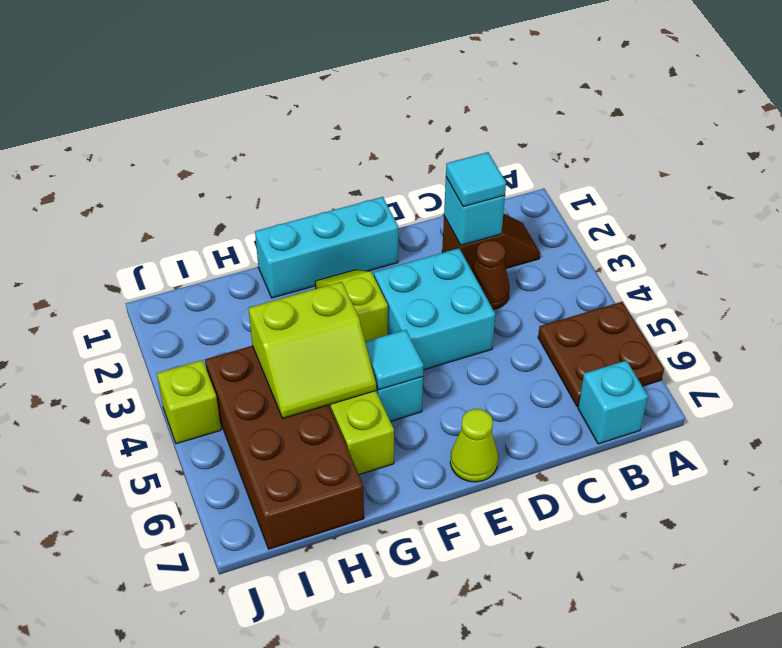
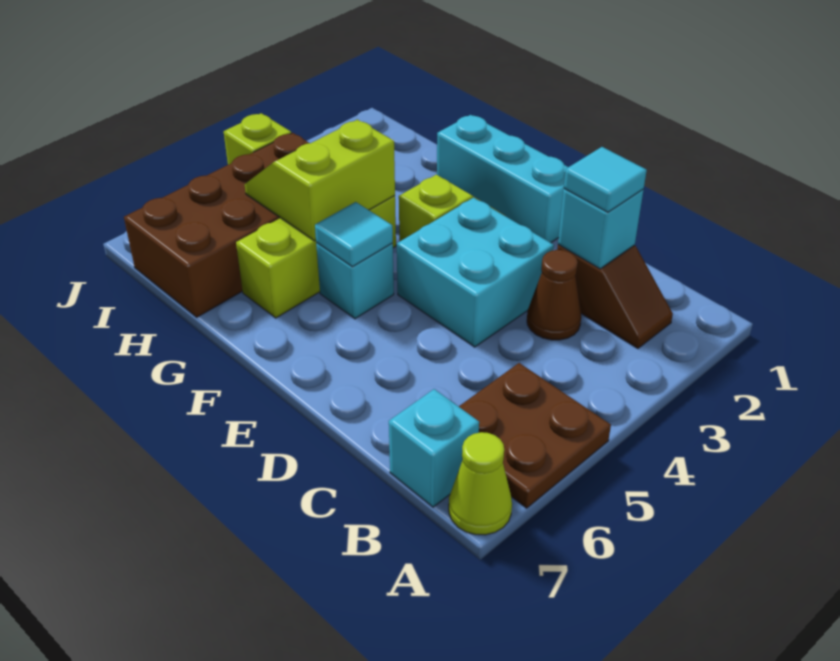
lime 1x1 cone [450,409,498,482] -> lime 1x1 cone moved to [449,432,512,535]
lime 2x2 slope [249,282,376,418] -> lime 2x2 slope turned to [245,119,395,241]

